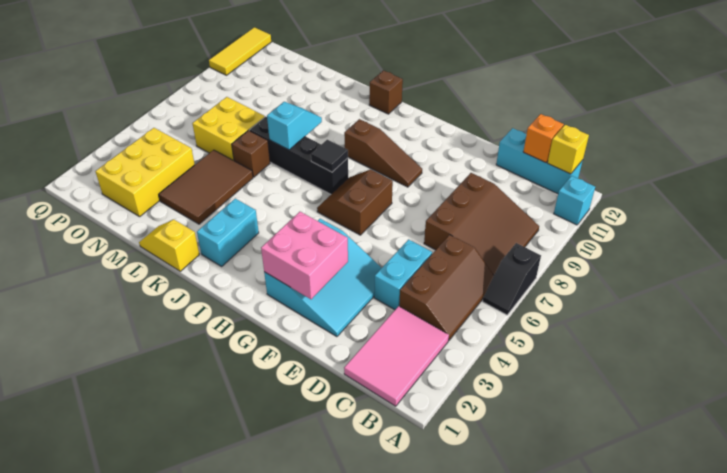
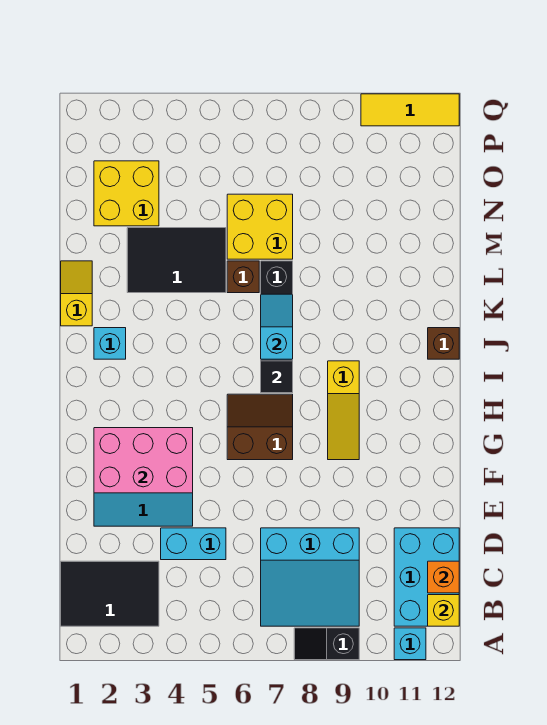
black 1x2 slope [483,243,541,315] -> black 1x2 slope moved to [294,628,359,660]
pink 2x3 tile [344,306,449,406] -> black 2x3 tile [61,561,159,626]
brown 2x3 slope [399,235,494,341] -> none
brown 3x3 slope [424,173,539,275] -> cyan 3x3 slope [261,528,359,626]
cyan 1x3 brick [496,128,583,194] -> cyan 2x3 brick [394,528,459,626]
pink 2x2 brick [261,212,348,299] -> pink 2x3 brick [94,428,193,493]
brown 1x3 slope [344,119,422,187] -> yellow 1x3 slope [328,361,359,460]
cyan 1x2 brick [197,199,259,266] -> cyan 1x1 brick [94,328,126,359]
cyan 1x2 slope [267,102,322,150] -> cyan 1x2 slope turned to [261,294,293,359]
brown 2x3 tile [159,150,253,224] -> black 2x3 tile [127,228,226,293]
yellow 2x3 brick [96,128,195,217] -> yellow 2x2 brick [94,161,159,226]

